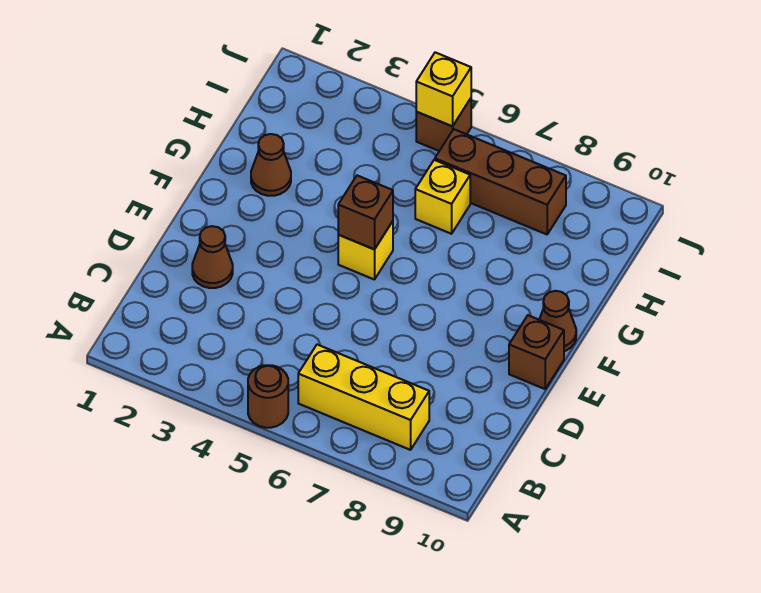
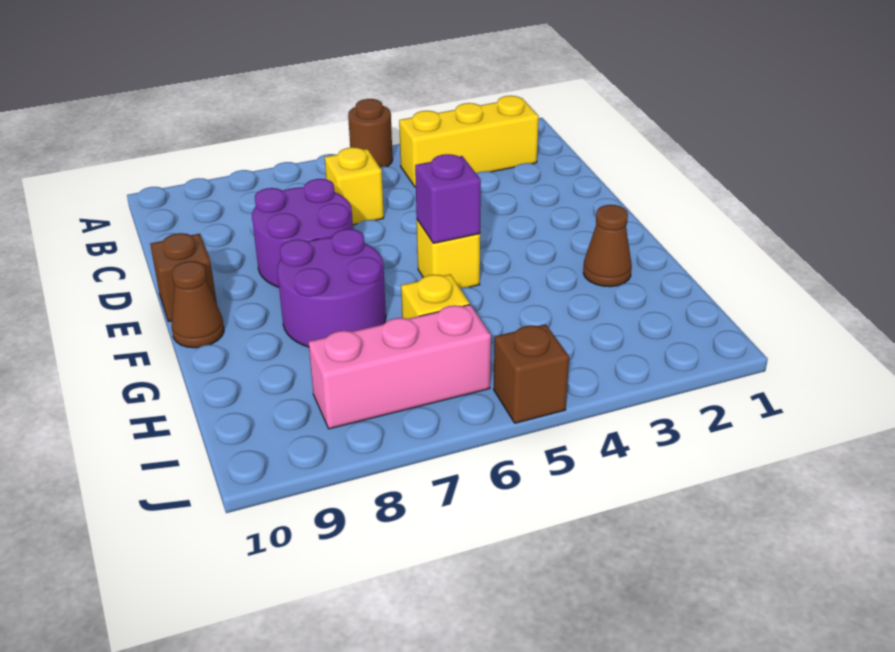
yellow 1x3 brick [298,345,429,450] -> yellow 1x3 brick moved to [399,96,539,187]
brown 1x1 cone [192,226,233,288] -> none
none -> purple 2x2 round brick [252,179,353,287]
brown 1x1 brick [338,175,393,249] -> purple 1x1 brick [415,154,481,243]
none -> purple 2x2 round brick [277,229,386,347]
brown 1x3 brick [435,129,566,234] -> pink 1x3 brick [308,305,491,429]
yellow 1x1 brick [416,52,471,126] -> yellow 1x1 brick moved to [325,147,384,225]

